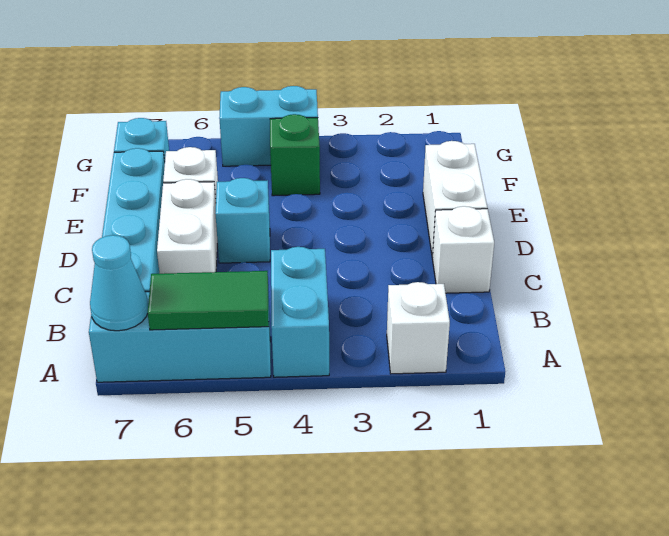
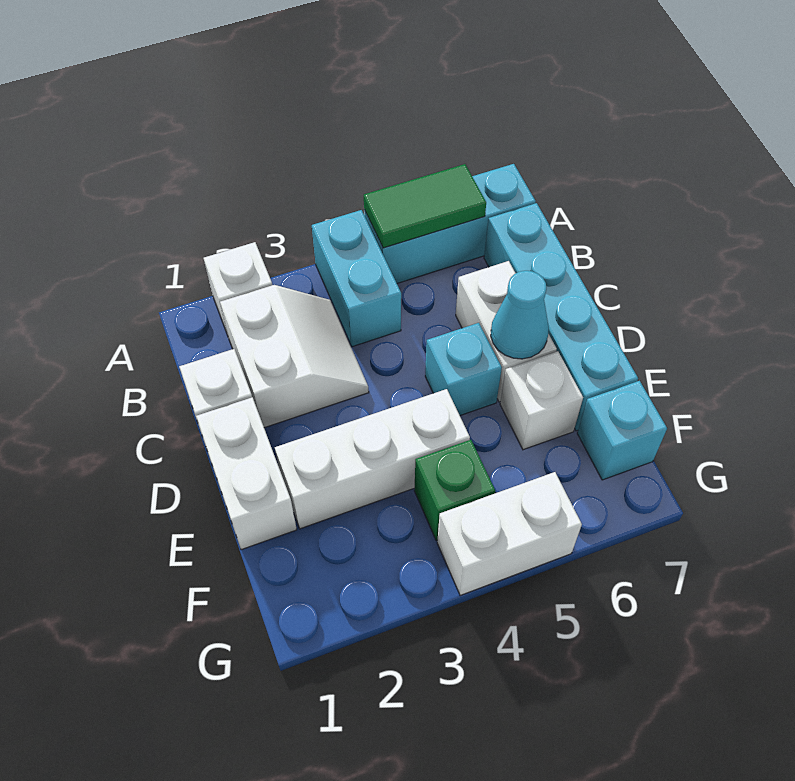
cyan 1x1 cone [90,235,148,331] -> cyan 1x1 cone moved to [491,271,549,359]
none -> white 2x2 slope [220,285,369,428]
none -> white 1x3 brick [275,389,470,529]
cyan 1x2 brick [219,86,318,166] -> white 1x2 brick [437,472,582,595]

